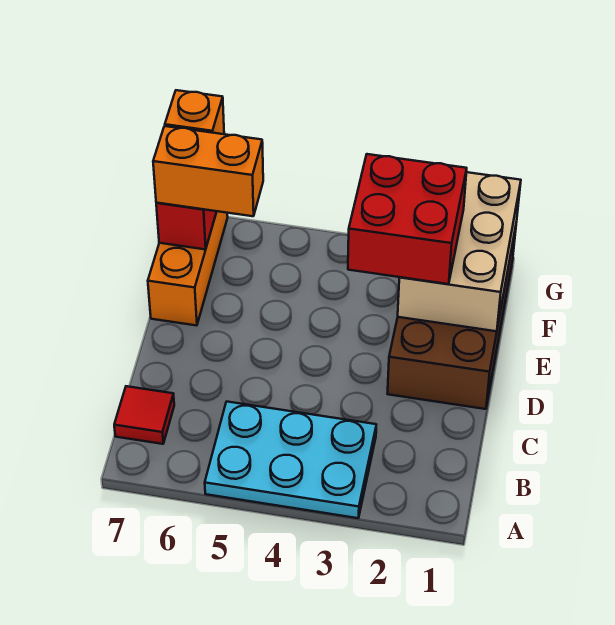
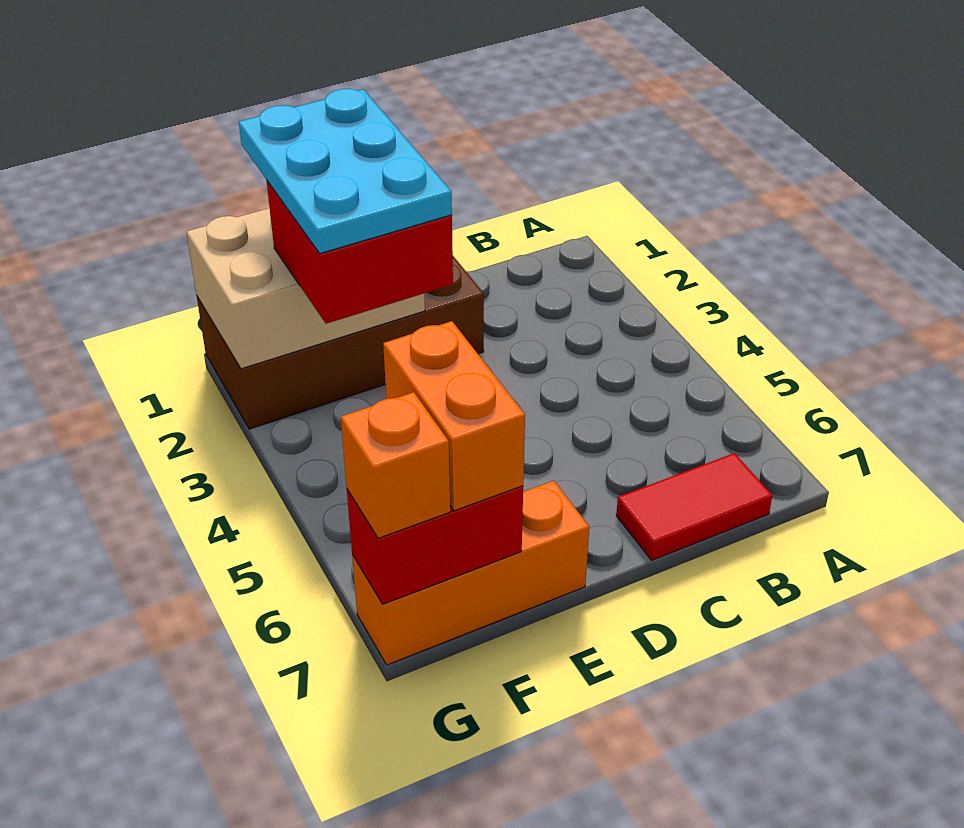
cyan 2x3 plate [205,402,376,518] -> cyan 2x3 plate moved to [239,89,452,253]
red 1x1 tile [114,386,174,444] -> red 1x2 tile [616,453,772,560]

